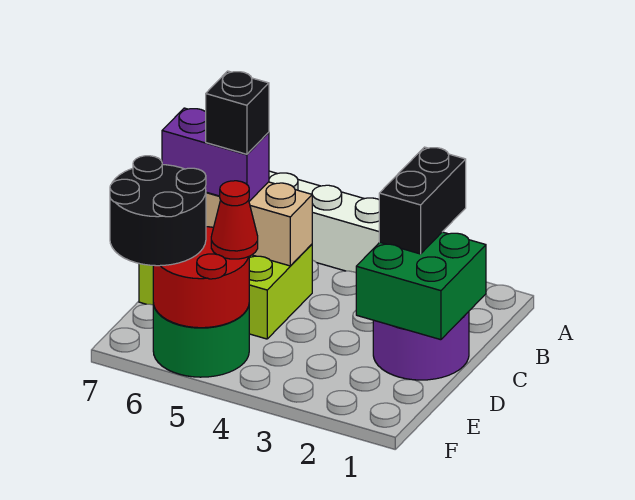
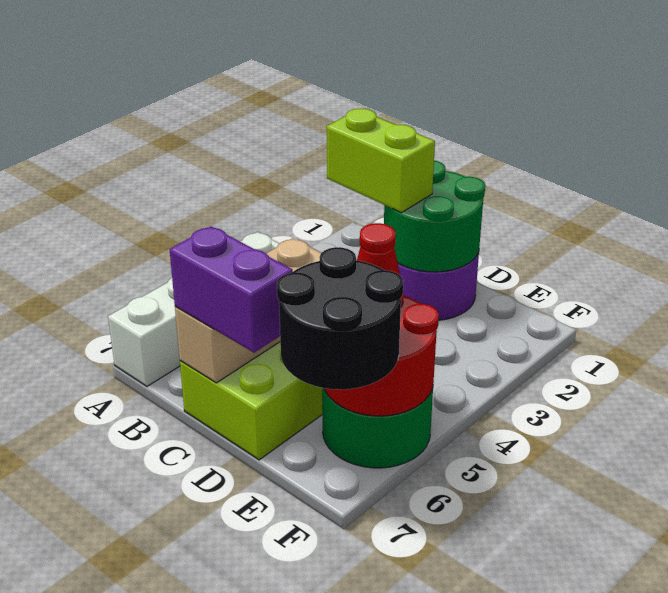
black 1x2 brick [379,147,466,254] -> lime 1x2 brick [327,109,435,213]
green 2x2 brick [356,232,486,340] -> green 2x2 round brick [384,161,485,272]
purple 1x2 brick [162,108,269,201] -> purple 1x2 brick turned to [170,227,293,353]
black 1x1 brick [206,71,269,154] -> none

